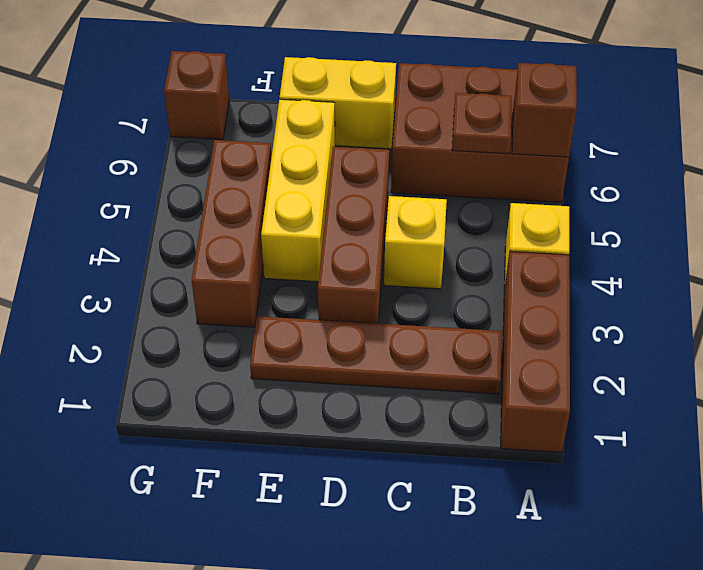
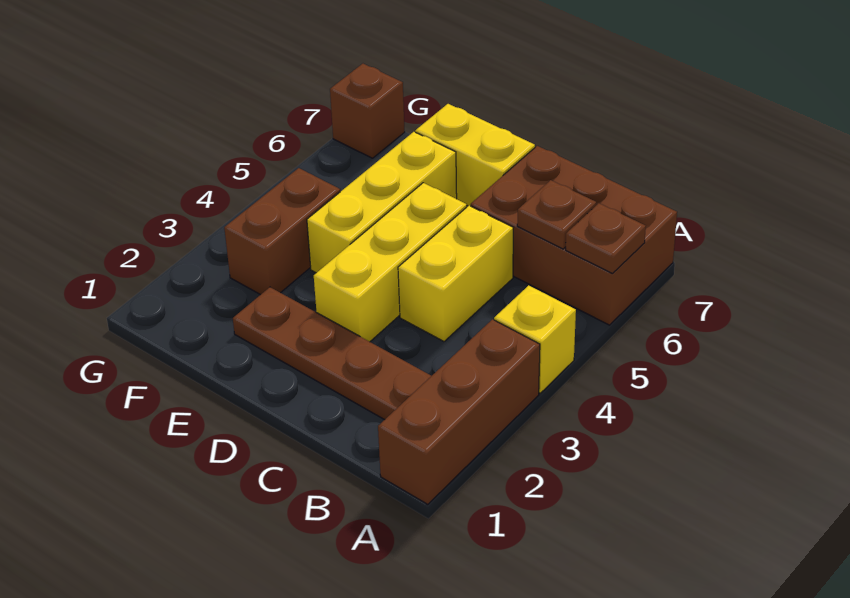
brown 1x1 brick [512,63,577,157] -> brown 1x1 plate [566,203,646,273]
yellow 1x1 brick [384,196,447,289] -> yellow 1x2 brick [398,206,513,341]
brown 1x3 brick [318,147,389,324] -> yellow 1x3 brick [314,183,467,342]
brown 1x3 brick [192,140,271,327] -> brown 1x2 brick [224,168,340,295]

